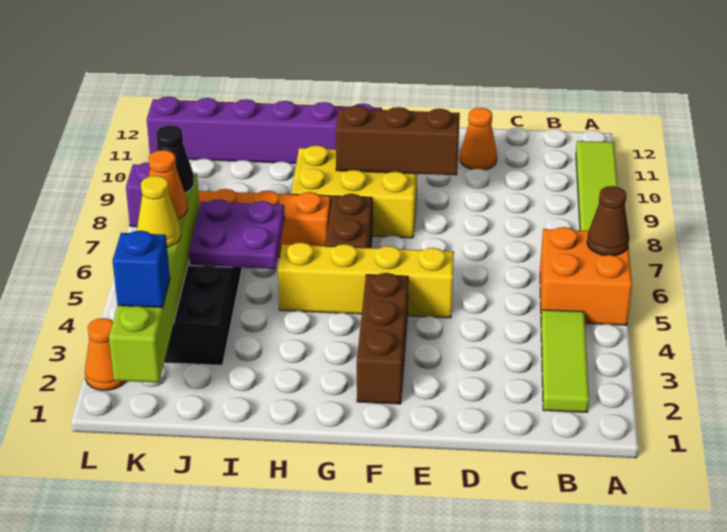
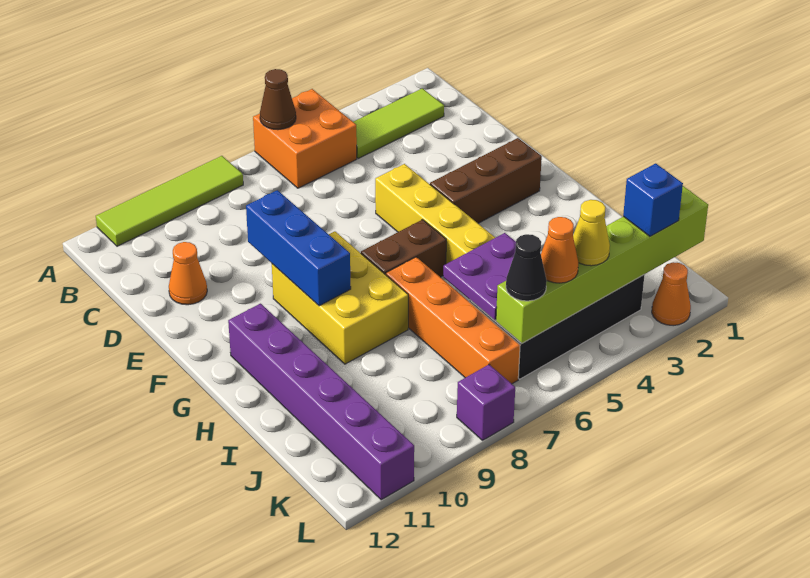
brown 1x3 brick [336,106,460,175] -> blue 1x3 brick [246,190,351,306]

